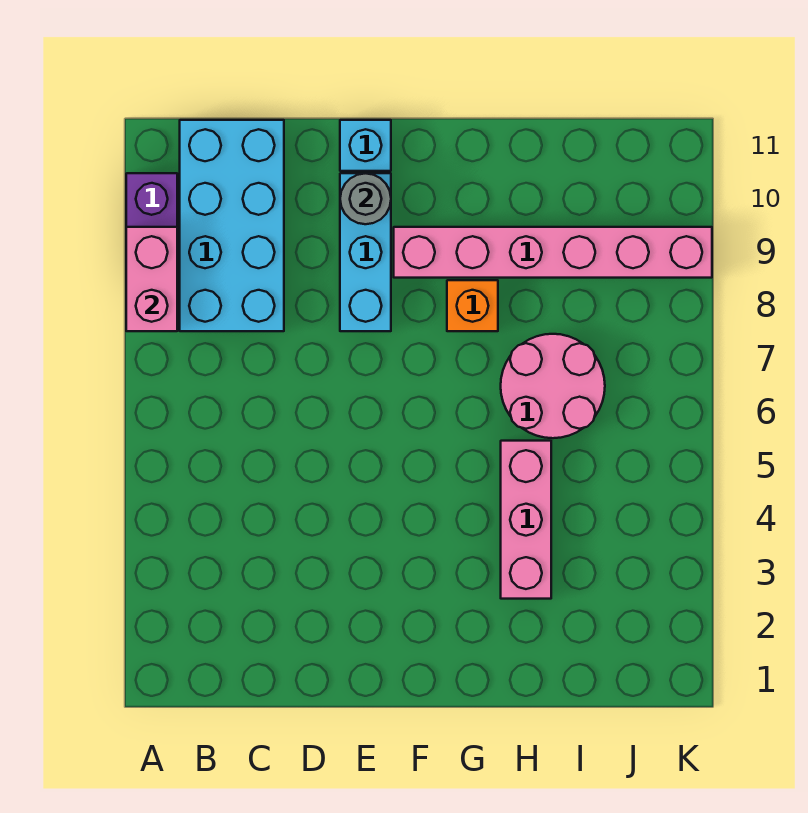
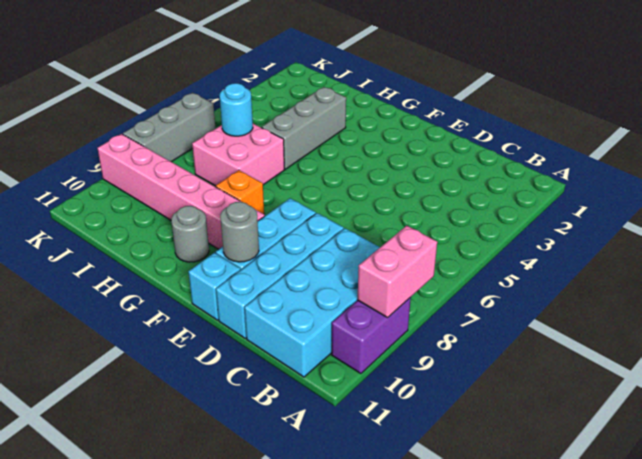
none -> cyan 1x4 brick [216,213,344,338]
none -> grey 1x1 round brick [171,206,209,262]
pink 1x3 brick [501,441,551,599] -> grey 1x3 brick [262,87,346,169]
pink 2x2 round brick [501,334,605,438] -> pink 2x2 brick [192,124,284,186]
none -> cyan 1x1 round brick [220,83,253,136]
none -> grey 1x3 brick [123,93,216,162]

